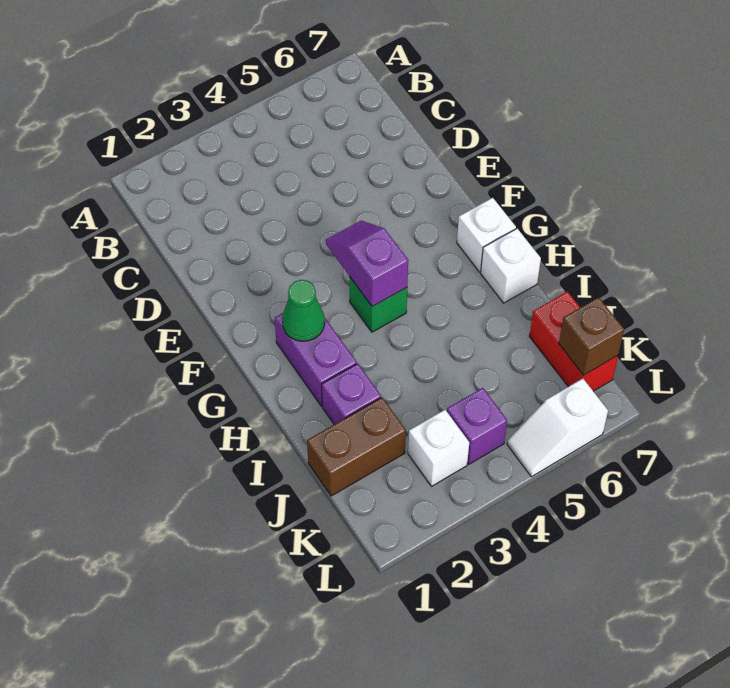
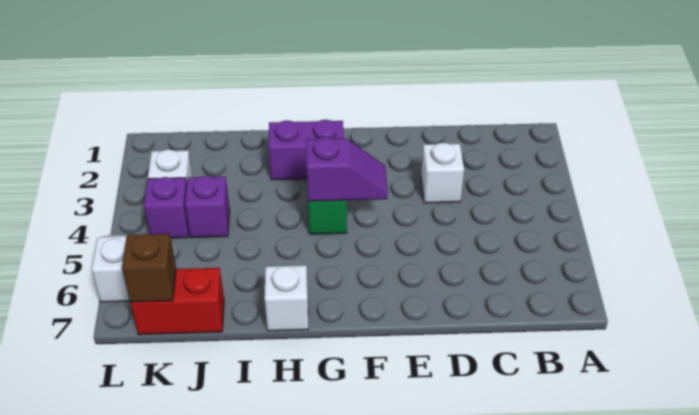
green 1x1 cone [282,280,325,341] -> none
white 1x1 brick [457,198,516,272] -> white 1x1 brick moved to [421,143,464,203]
purple 1x1 brick [322,364,381,424] -> purple 1x1 brick moved to [185,176,230,238]
brown 1x2 brick [307,398,406,496] -> none

